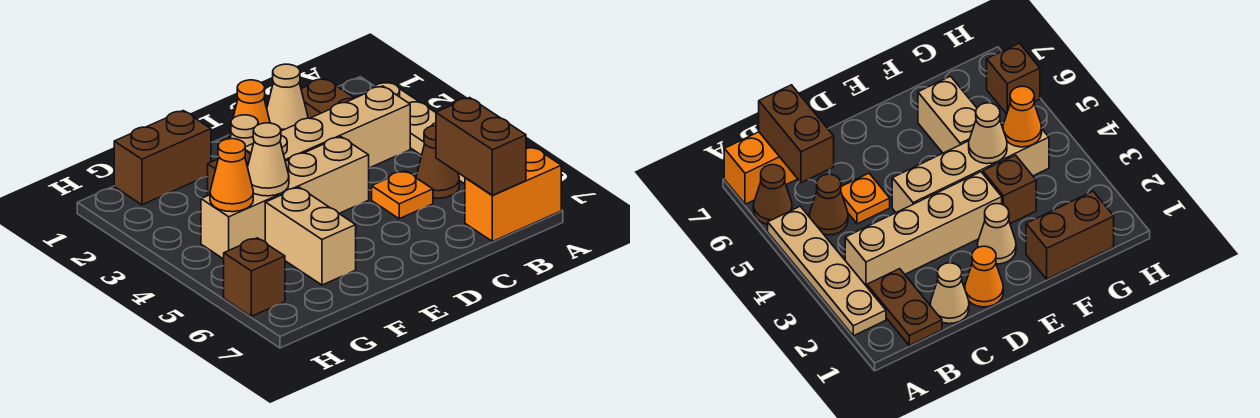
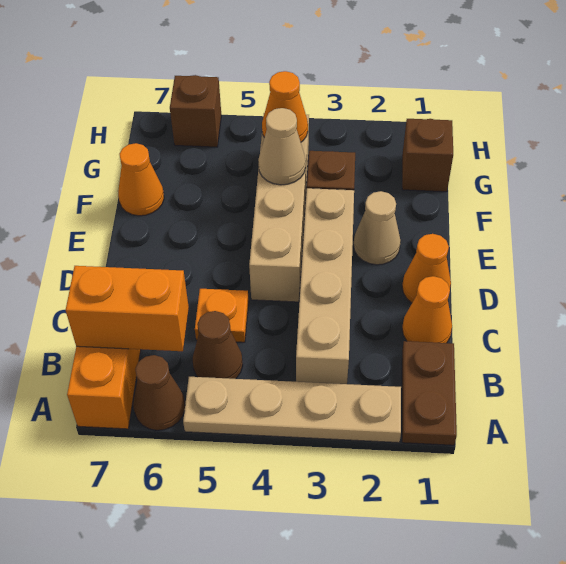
brown 1x2 plate [301,78,354,118] -> brown 1x2 plate turned to [402,341,457,445]
brown 1x2 brick [436,98,526,195] -> orange 1x2 brick [66,266,189,351]
tan 1x1 cone [267,64,308,131] -> orange 1x1 cone [402,276,452,343]
brown 1x2 brick [114,111,211,205] -> brown 1x1 brick [402,119,453,192]
tan 1x2 brick [265,187,356,285] -> none
none -> orange 1x1 cone [118,143,164,216]

